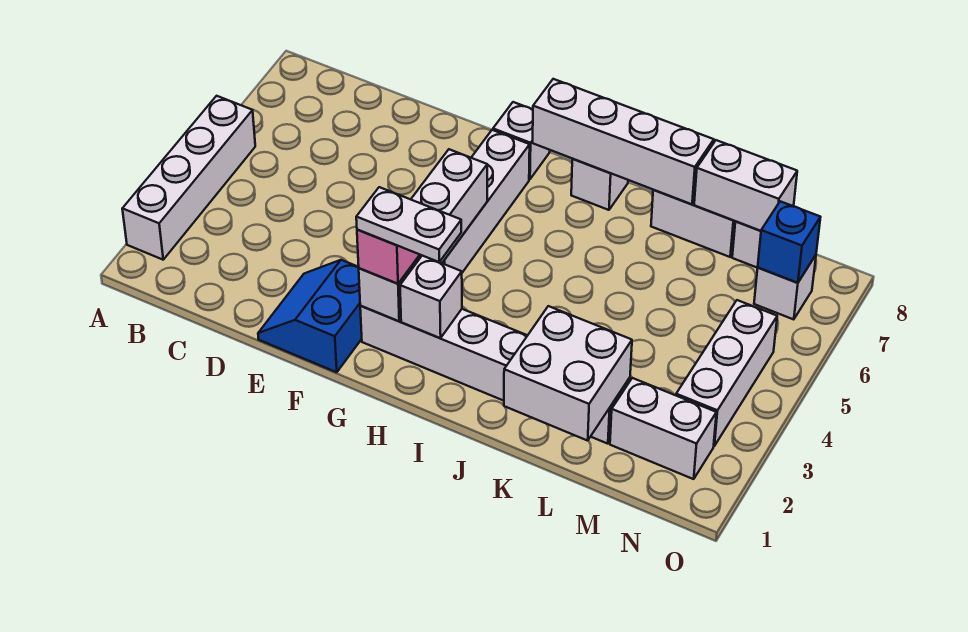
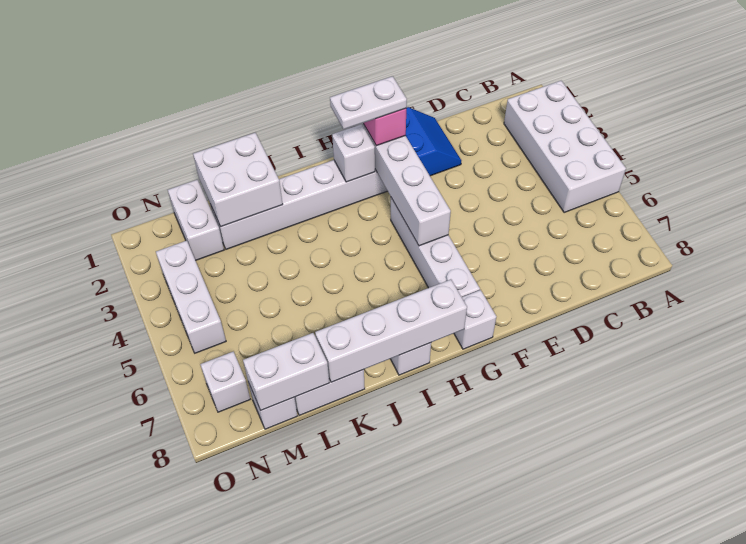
white 1x4 brick [122,96,255,260] -> white 2x4 brick [504,81,626,213]
white 1x2 brick [610,378,716,479] -> white 1x2 brick turned to [168,180,224,260]
blue 1x1 brick [758,201,821,283] -> none

